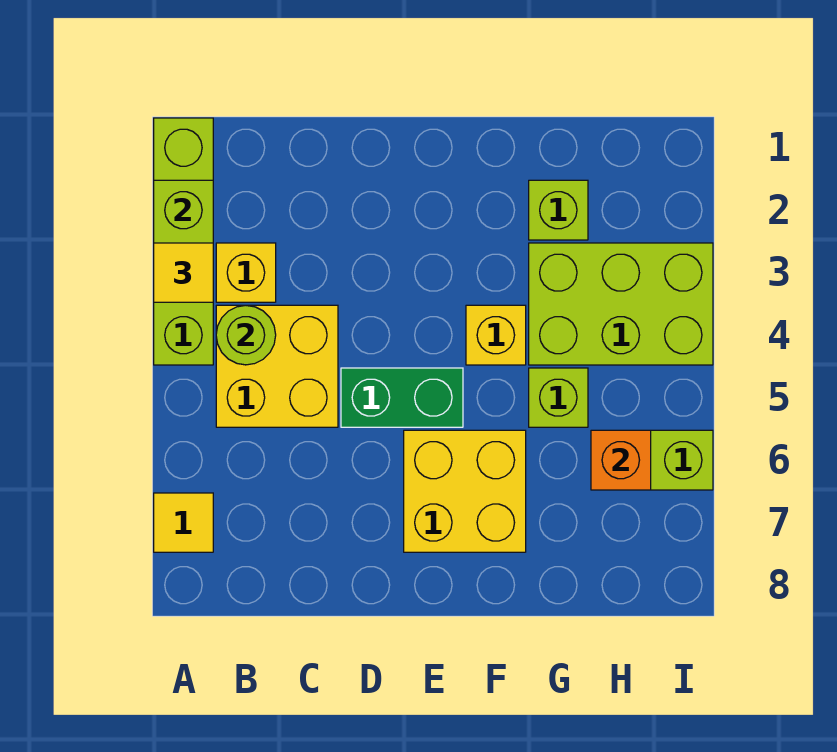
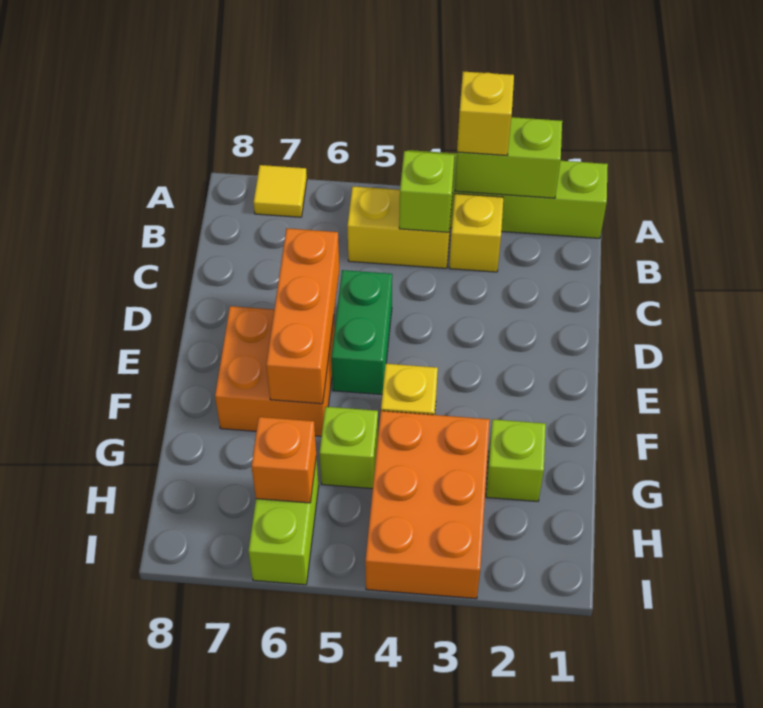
yellow 1x1 tile [154,243,213,302] -> yellow 1x1 brick [457,72,514,155]
yellow 2x2 brick [216,305,338,427] -> yellow 1x2 brick [347,187,452,268]
lime 1x1 round brick [216,305,276,365] -> lime 1x1 brick [399,151,454,232]
none -> orange 1x3 brick [266,228,339,404]
yellow 2x2 brick [404,430,526,552] -> orange 2x2 brick [215,306,335,436]
lime 2x3 brick [529,243,713,365] -> orange 2x3 brick [365,411,490,599]

